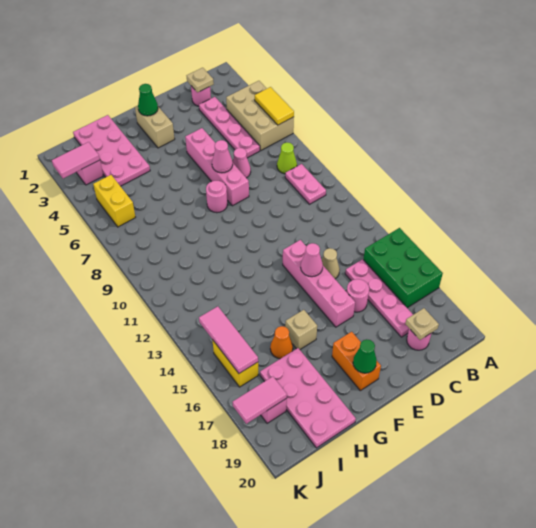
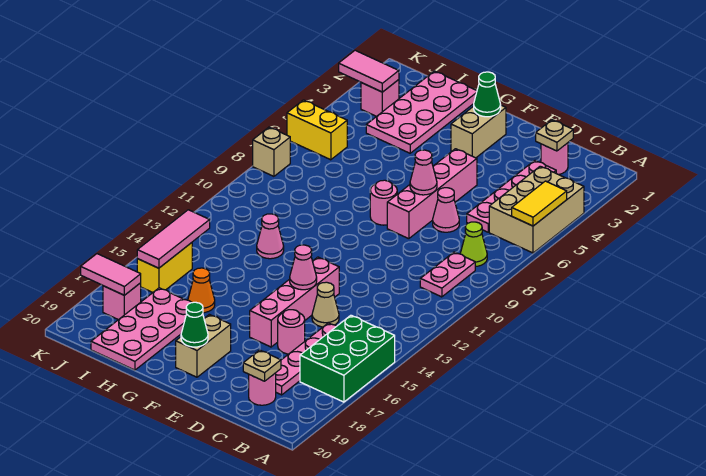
orange 1x2 brick [332,332,381,391] -> tan 1x2 brick [176,314,231,377]
tan 1x1 brick [285,310,317,349] -> tan 1x1 brick moved to [253,127,290,176]
none -> pink 1x1 cone [257,214,284,259]
yellow 1x2 brick [93,175,136,227] -> yellow 1x2 brick turned to [287,100,347,160]

